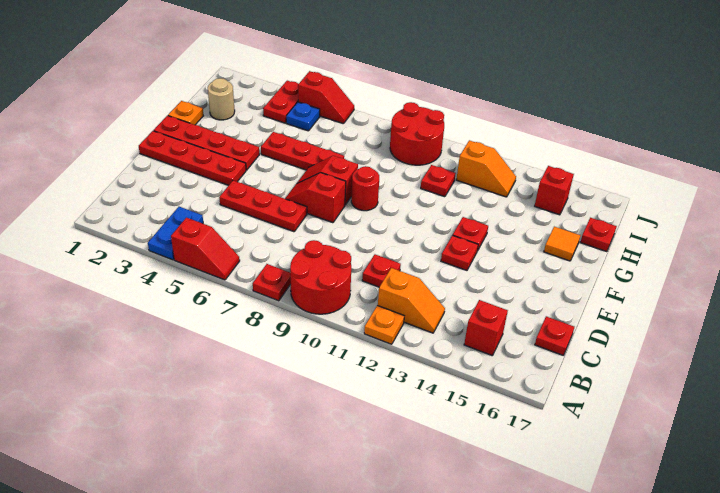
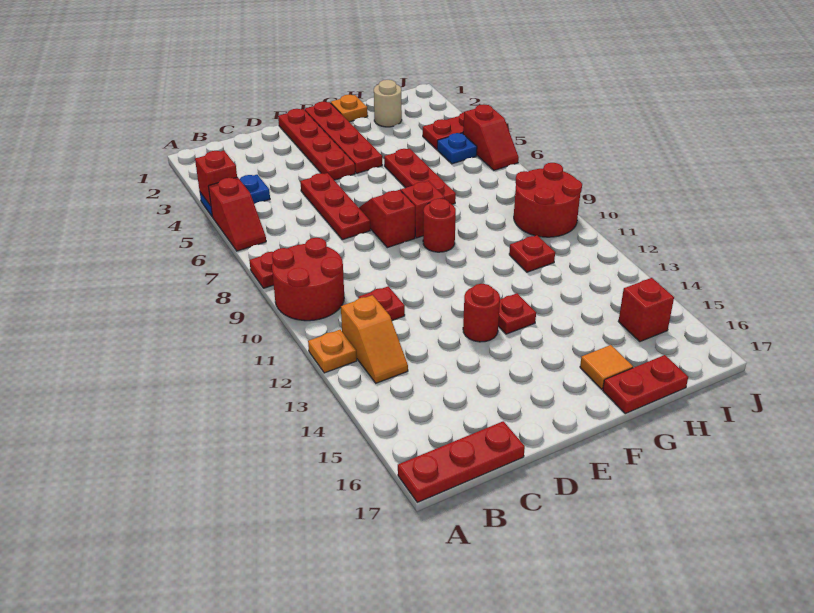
red 1x1 brick [464,300,508,356] -> red 1x1 brick moved to [195,151,237,206]
red 1x1 plate [535,316,574,355] -> red 1x3 plate [398,421,525,502]
red 1x1 plate [441,235,478,270] -> red 1x1 round brick [463,284,500,342]
red 1x1 plate [580,218,617,252] -> red 1x2 plate [603,355,688,414]
orange 1x2 slope [456,140,516,197] -> none

